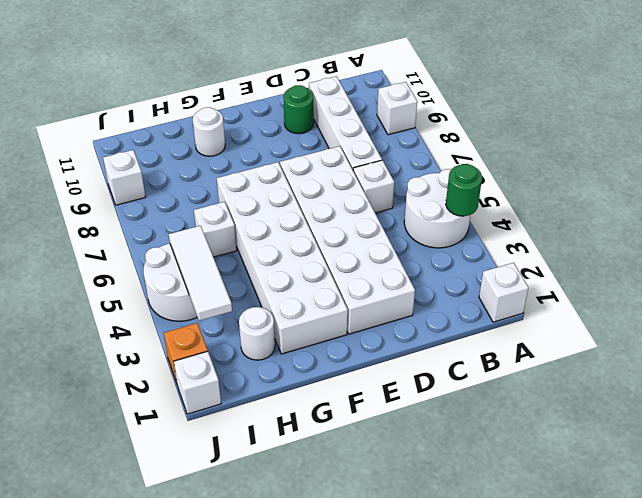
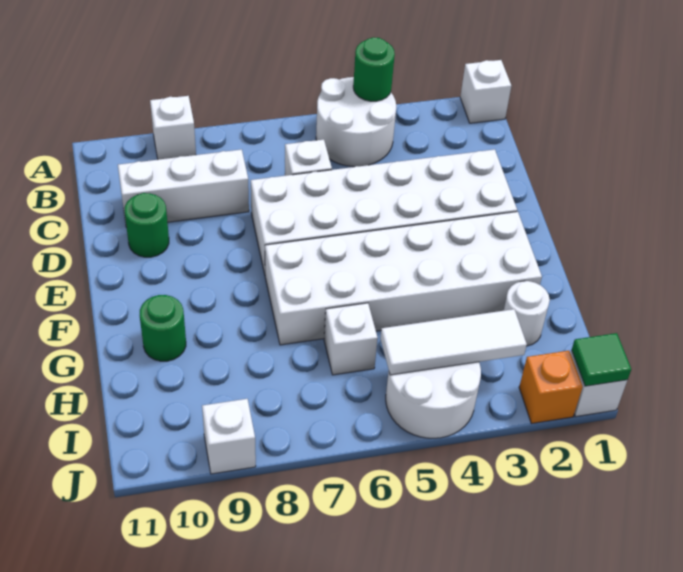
white 1x4 brick [309,76,382,169] -> white 1x3 brick [118,149,249,222]
white 1x1 round brick [193,107,225,156] -> green 1x1 round brick [140,295,186,361]
none -> green 1x1 tile [572,333,631,386]

